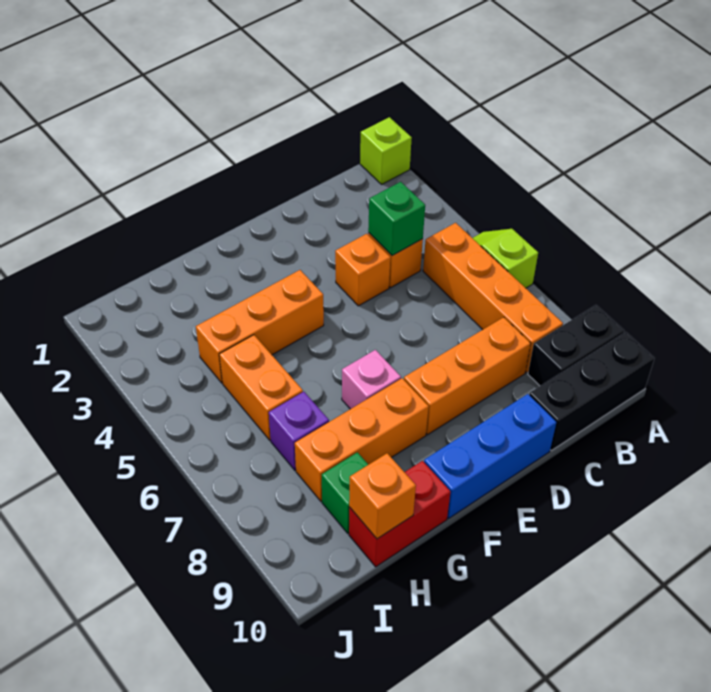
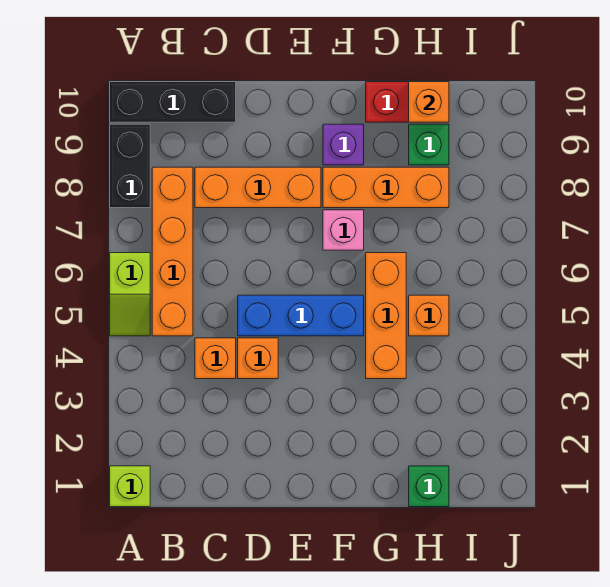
black 1x2 brick [528,305,624,386] -> black 1x2 brick turned to [110,124,150,208]
green 1x1 brick [368,182,425,256] -> green 1x1 brick moved to [409,466,449,507]
blue 1x3 brick [424,394,556,518] -> blue 1x3 brick moved to [238,295,364,336]
orange 1x3 brick [196,270,324,383] -> orange 1x3 brick turned to [366,253,406,379]
orange 1x2 brick [219,335,303,440] -> orange 1x1 brick [409,295,449,336]
purple 1x1 brick [269,392,329,470] -> purple 1x1 brick moved to [323,124,364,165]

